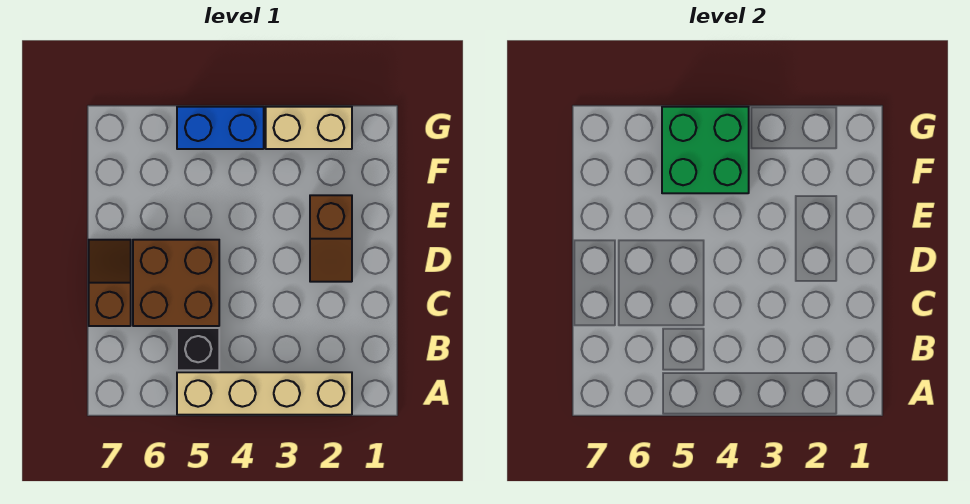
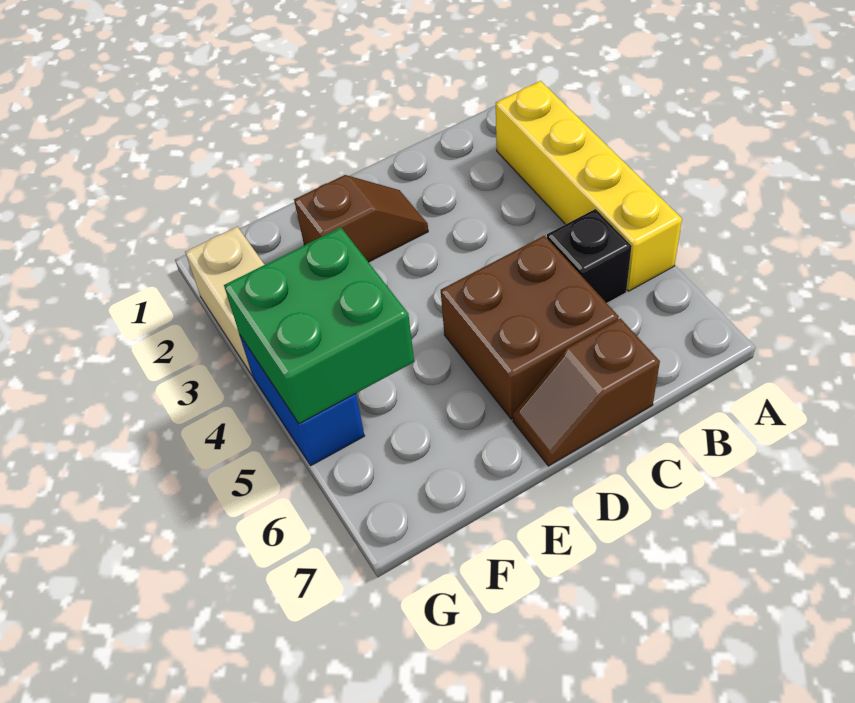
tan 1x4 brick [177,372,352,415] -> yellow 1x4 brick [496,81,682,291]

